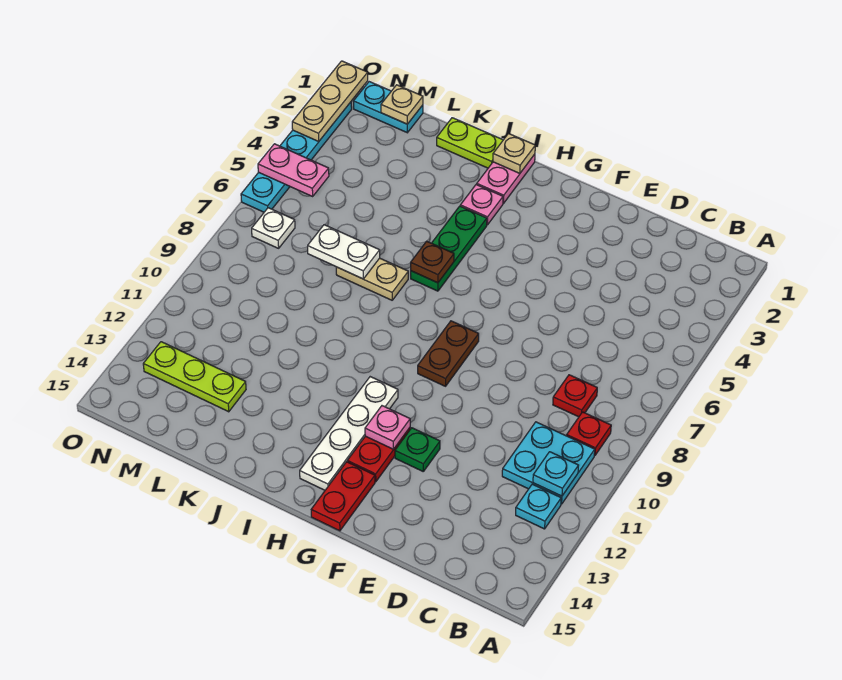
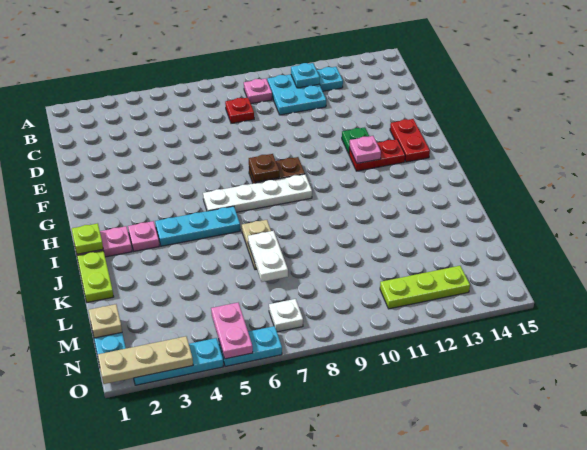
red 1x1 plate [567,412,611,456] -> pink 1x1 plate [244,79,272,104]
red 1x2 plate [311,462,375,531] -> red 1x2 plate turned to [390,119,430,162]
white 1x4 plate [300,377,398,490] -> white 1x4 plate moved to [203,174,312,212]
tan 1x1 plate [493,134,535,173] -> lime 1x1 plate [72,223,103,254]
green 1x3 plate [411,206,487,291] -> cyan 1x3 plate [155,206,240,246]
brown 1x1 plate [411,241,454,283] -> brown 1x1 plate moved to [249,154,279,182]
lime 1x3 plate [143,342,246,412] -> lime 1x3 plate turned to [380,266,470,309]

